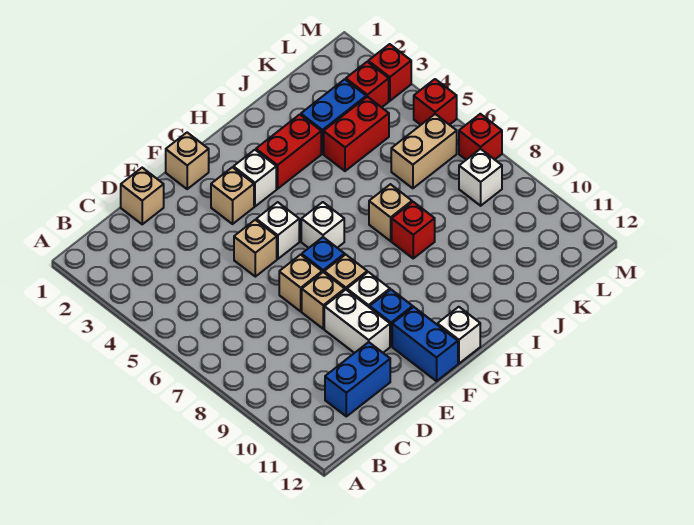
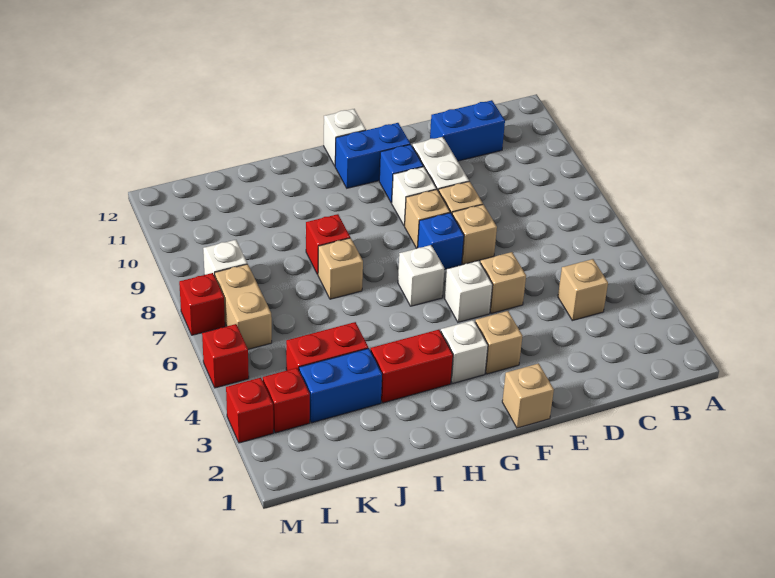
tan 1x1 brick [121,168,164,224] -> tan 1x1 brick moved to [558,259,608,321]
blue 1x2 brick [392,307,458,381] -> blue 1x2 brick turned to [335,123,410,188]
tan 1x2 brick [391,114,457,188] -> tan 1x2 brick turned to [215,264,272,349]

